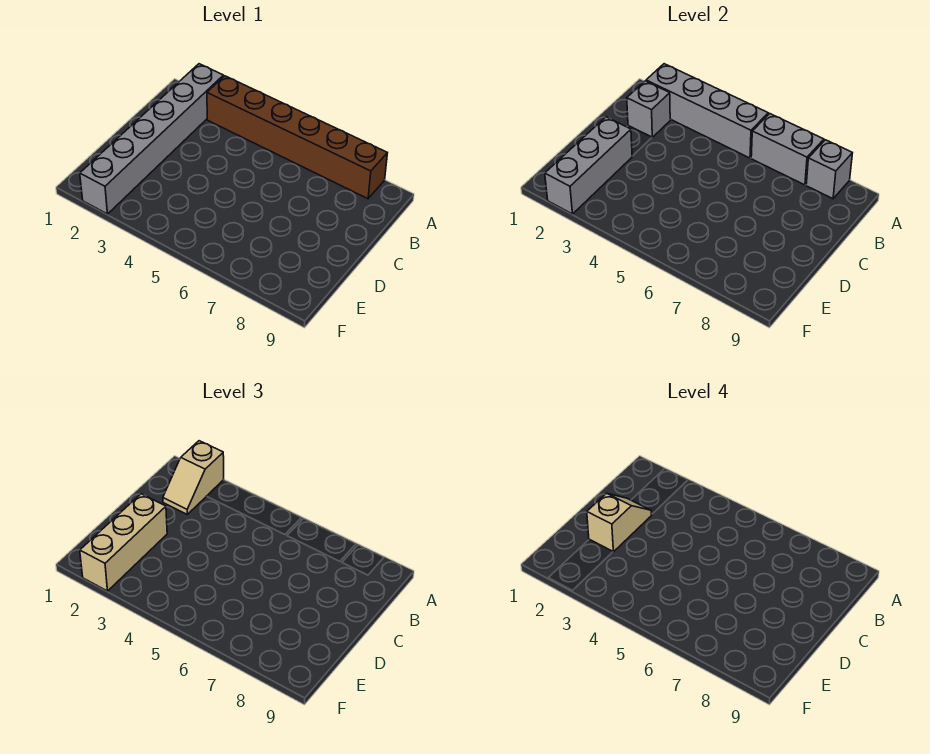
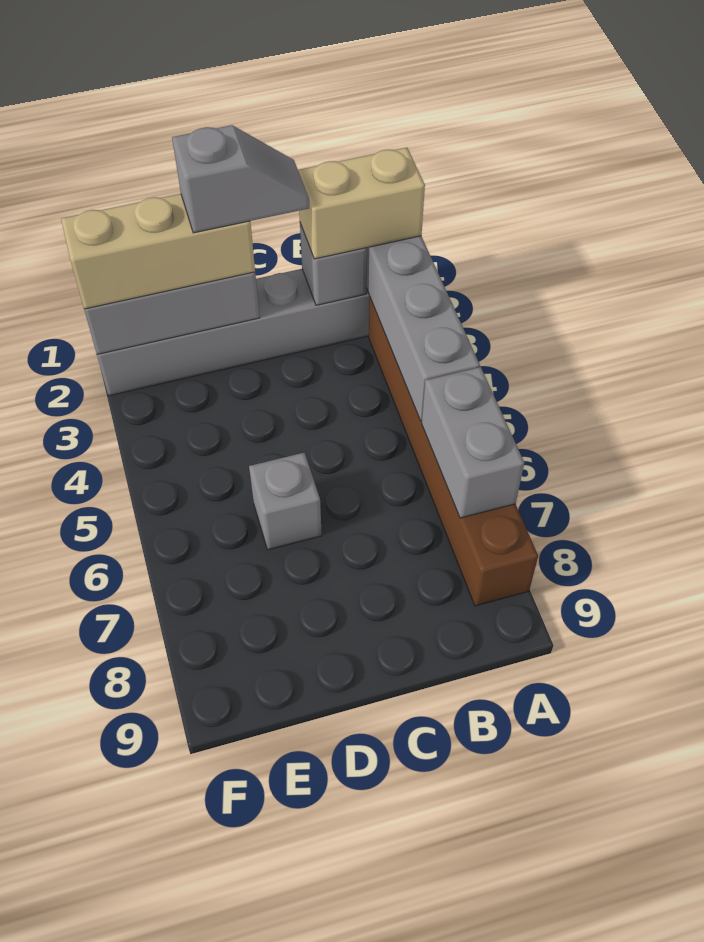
tan 1x2 slope [163,441,224,514] -> tan 1x2 brick [298,148,425,259]
grey 1x1 brick [806,140,852,199] -> grey 1x1 brick moved to [249,453,322,550]
tan 1x2 slope [587,493,652,552] -> grey 1x2 slope [172,125,309,233]

